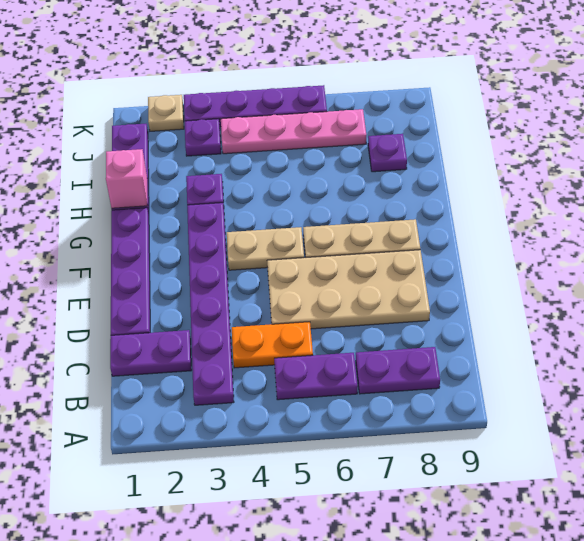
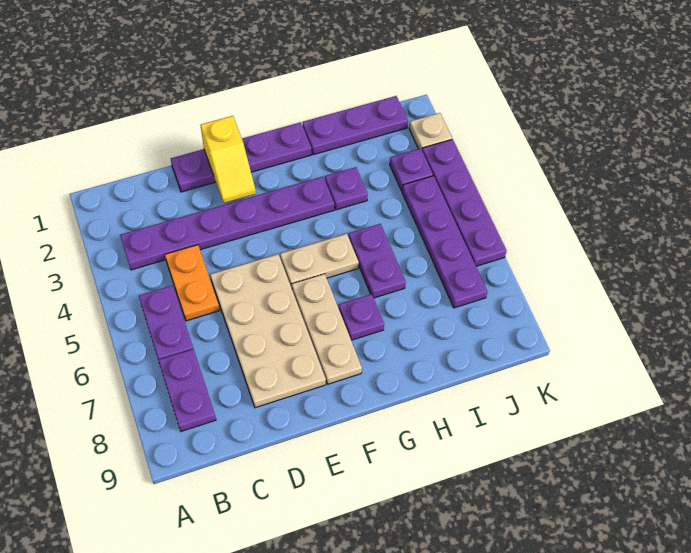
purple 1x2 plate [110,330,191,376] -> purple 1x2 plate moved to [348,224,406,298]
none -> yellow 1x2 slope [201,116,256,203]
tan 1x2 plate [227,227,304,270] -> tan 1x2 plate turned to [280,234,359,288]
pink 1x1 brick [106,149,148,208] -> none
purple 1x1 plate [368,134,407,172] -> purple 1x1 plate moved to [339,294,384,340]
pink 1x4 plate [221,109,366,154] -> purple 1x4 plate [402,176,488,308]

